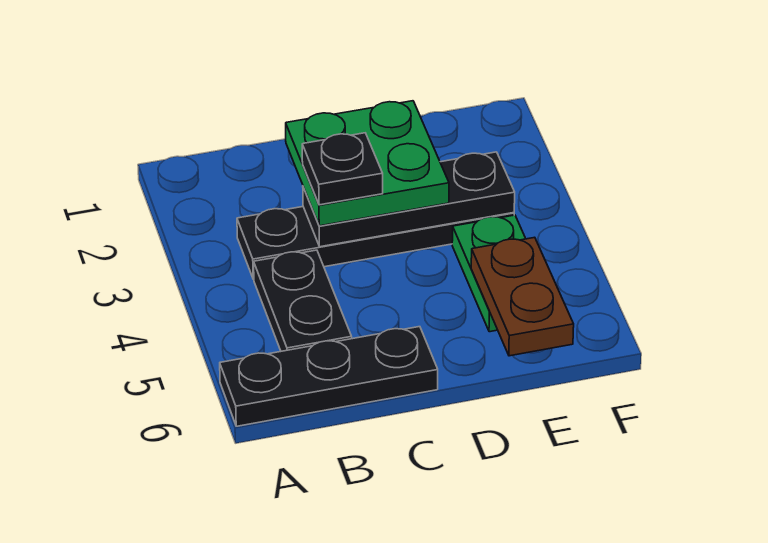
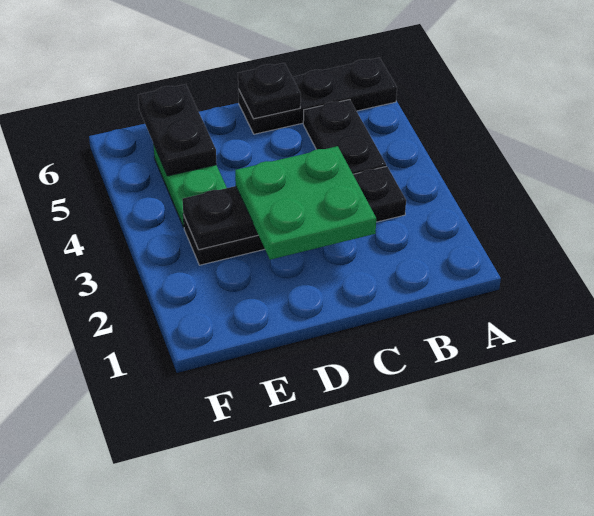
black 1x1 plate [302,133,383,205] -> black 1x1 plate moved to [238,63,301,119]
brown 1x2 plate [471,237,574,356] -> black 1x2 plate [138,84,217,176]

